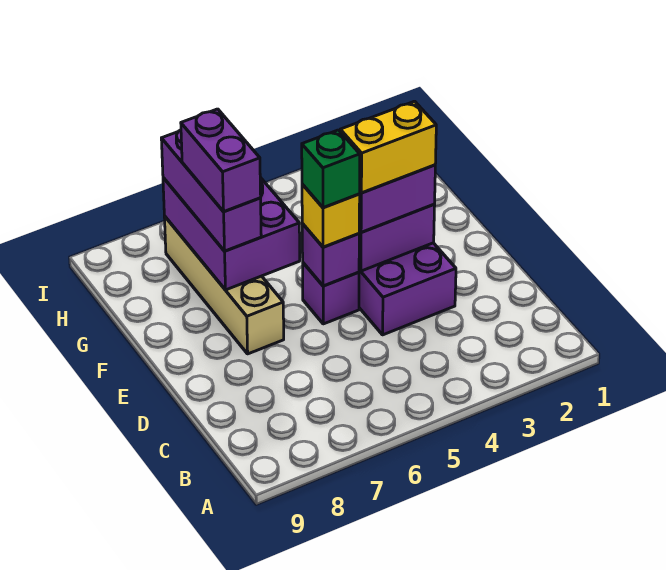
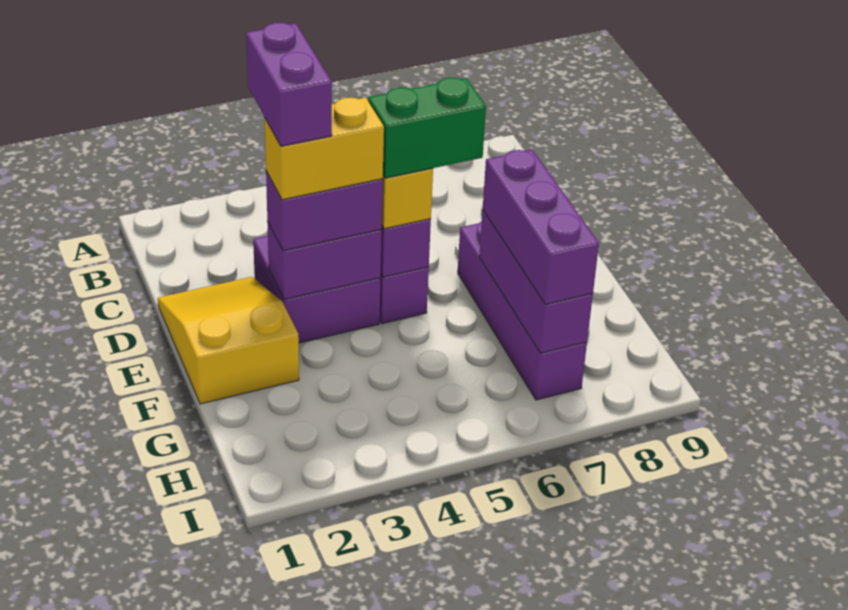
none -> yellow 2x3 slope [158,277,299,404]
green 1x1 brick [302,130,360,208] -> green 1x2 brick [368,78,486,178]
tan 1x4 brick [164,216,284,354] -> purple 1x4 brick [458,221,587,400]
purple 2x3 brick [163,177,300,290] -> purple 1x3 brick [479,211,593,353]
purple 1x2 brick [181,109,261,212] -> purple 1x2 brick moved to [246,22,332,146]

